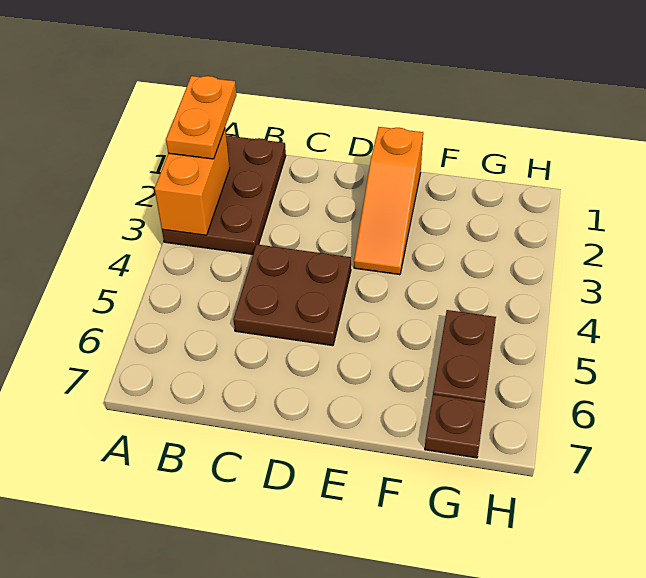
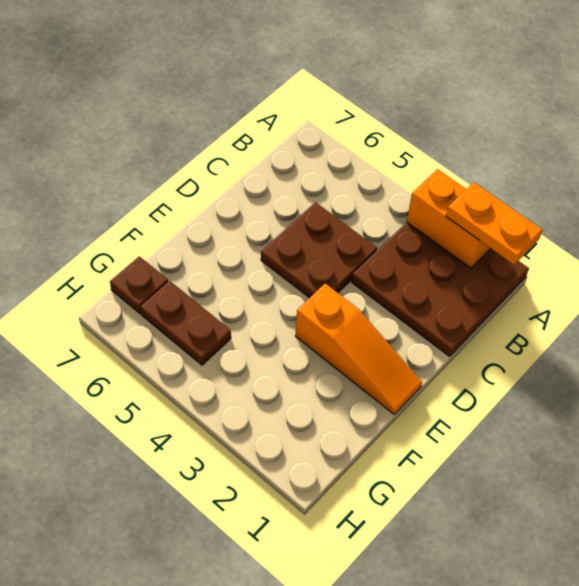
brown 2x3 plate [162,136,286,254] -> brown 3x3 plate [352,222,529,357]
orange 1x3 slope [354,127,423,275] -> orange 1x3 slope turned to [295,284,422,414]

